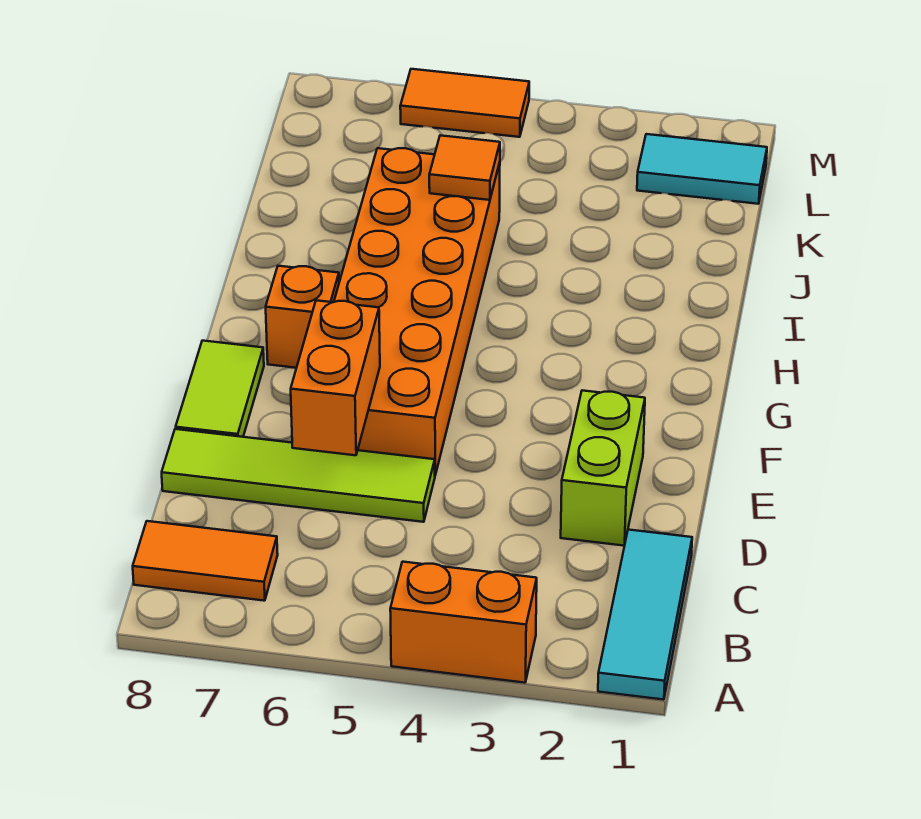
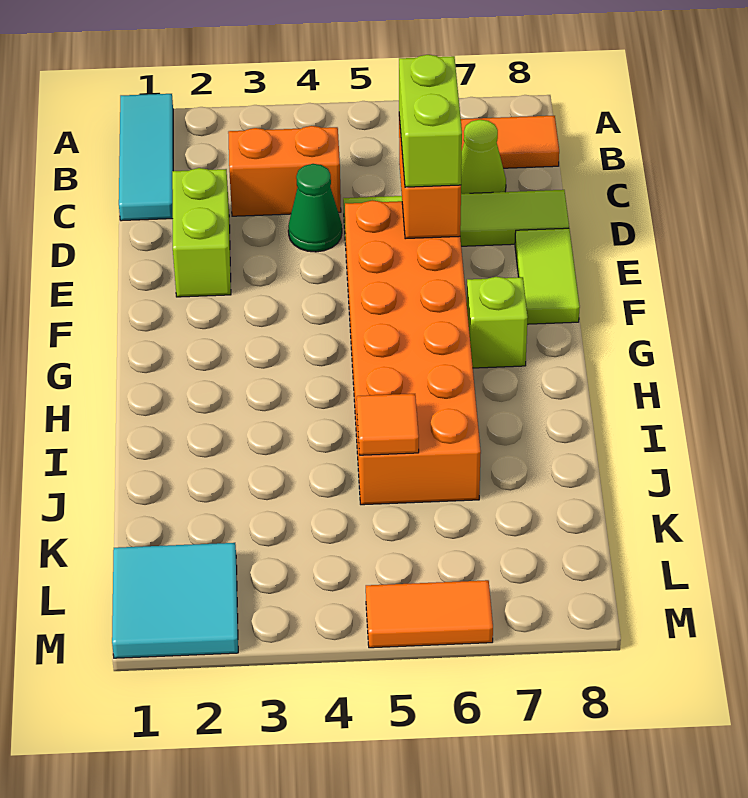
orange 1x2 brick [390,562,537,683] -> orange 1x2 brick moved to [228,126,341,216]
none -> lime 1x1 cone [461,120,506,194]
none -> green 1x1 cone [288,164,342,252]
none -> lime 1x2 brick [399,55,462,187]
orange 1x1 brick [266,266,339,368] -> lime 1x1 brick [467,277,528,368]
cyan 1x2 tile [637,134,767,204] -> cyan 2x2 tile [112,543,238,658]

